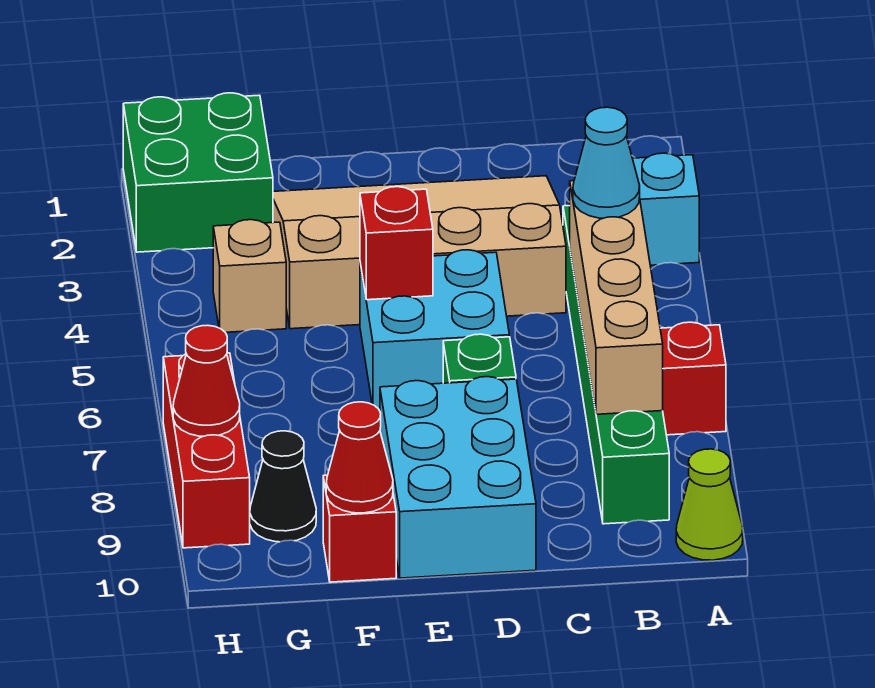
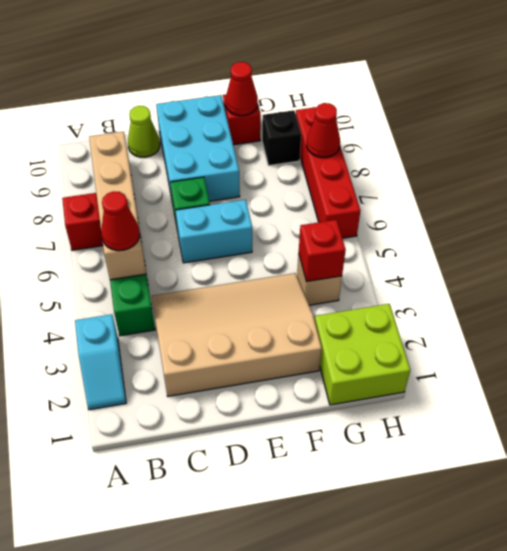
lime 1x1 cone [676,449,743,560] -> lime 1x1 cone moved to [128,106,160,157]
cyan 1x1 cone [573,107,640,218] -> red 1x1 cone [101,191,140,251]
tan 3x4 slope [273,176,566,329] -> tan 3x4 slope turned to [152,273,322,396]
cyan 2x2 brick [360,250,509,409] -> cyan 1x2 brick [176,200,252,263]
red 1x1 brick [360,187,433,300] -> red 1x1 brick moved to [299,220,346,282]
green 2x2 brick [123,93,273,252] -> lime 2x2 brick [315,304,410,405]
black 1x1 cone [250,431,316,542] -> black 1x1 brick [262,110,301,166]
red 1x3 brick [163,353,250,548] -> red 1x4 brick [296,107,360,238]

